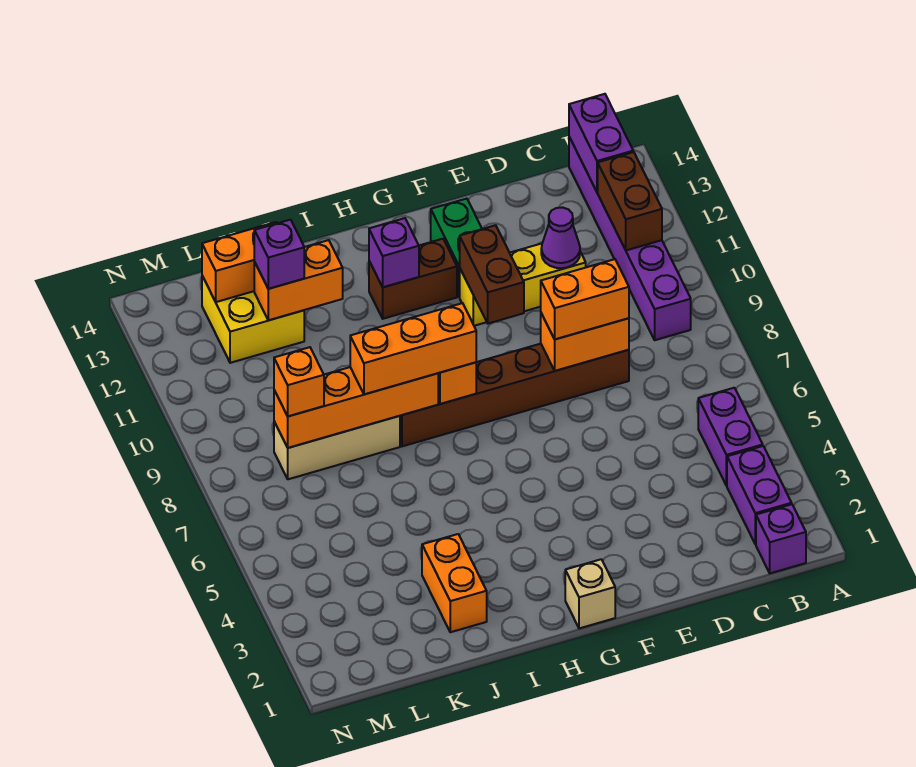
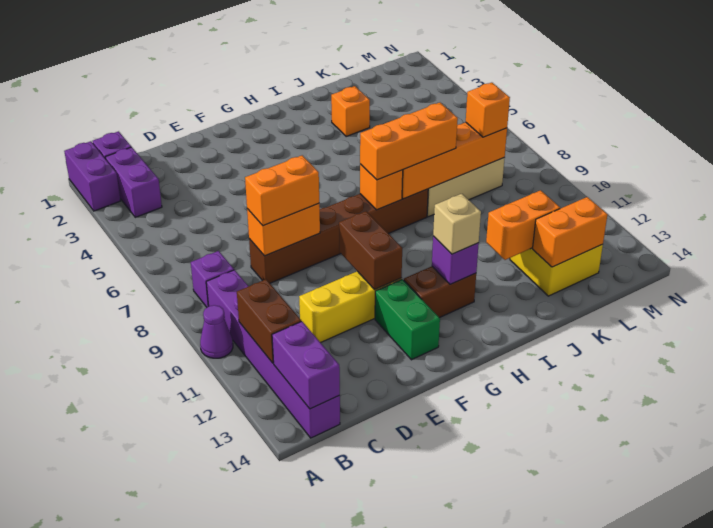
purple 1x2 brick [698,388,763,486] -> purple 1x2 brick moved to [64,141,121,211]
purple 1x1 cone [541,207,580,268] -> purple 1x1 cone moved to [200,305,233,358]
tan 1x1 brick [565,559,615,628] -> tan 1x1 brick moved to [433,194,481,254]
orange 1x2 brick [422,534,487,632] -> orange 1x1 brick [331,86,370,136]
purple 1x1 brick [254,220,304,289] -> purple 1x1 brick moved to [191,251,234,307]

